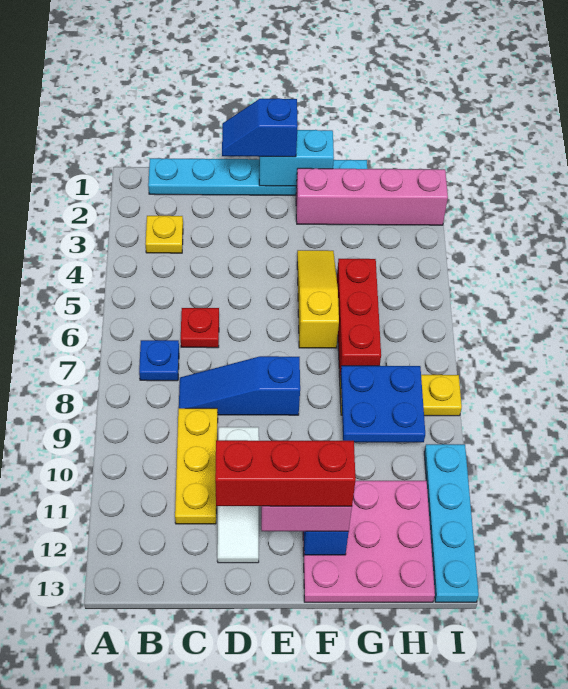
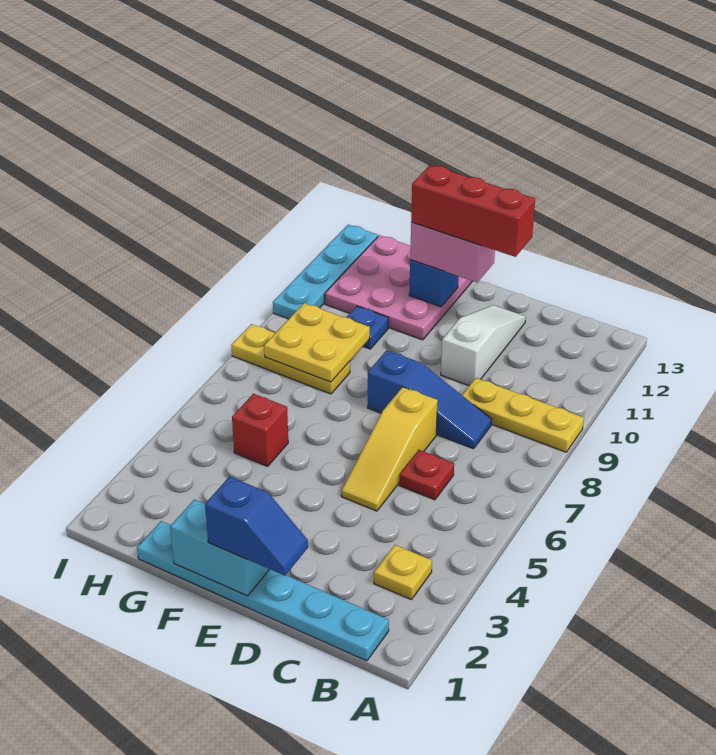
blue 1x1 plate [139,340,179,381] -> blue 1x1 plate moved to [346,306,388,349]
yellow 1x3 plate [175,408,218,524] -> yellow 1x3 plate turned to [462,378,584,452]
pink 1x4 brick [296,168,448,225] -> none
yellow 1x3 slope [297,250,339,348] -> yellow 1x3 slope moved to [342,387,438,511]
red 1x3 brick [337,259,381,378] -> red 1x1 brick [232,394,288,466]
blue 2x2 plate [340,366,425,442] -> yellow 2x2 plate [264,303,370,382]

